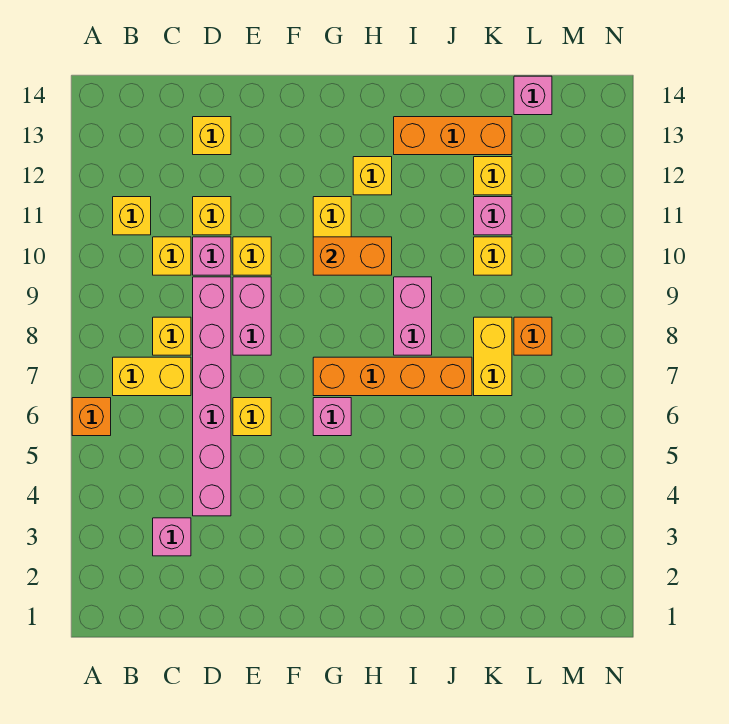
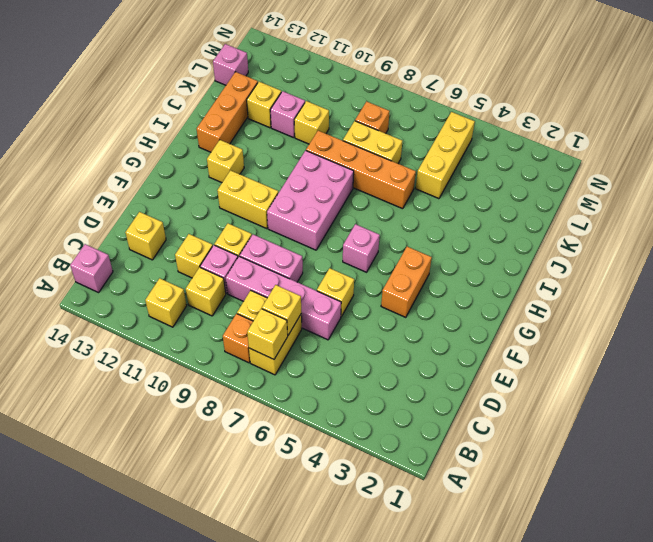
orange 1x1 brick [72,398,111,436] -> orange 1x1 brick moved to [223,314,253,363]
none -> yellow 1x1 brick [247,309,288,359]
pink 1x1 brick [153,518,191,556] -> pink 1x1 brick moved to [70,244,113,293]
none -> yellow 1x1 brick [262,285,301,335]
pink 1x6 brick [193,277,231,516] -> pink 1x4 brick [226,256,341,340]
orange 1x4 brick [313,357,472,396] -> orange 1x4 brick turned to [306,131,416,209]
orange 1x2 brick [313,237,392,275] -> orange 1x2 brick moved to [381,247,432,317]
pink 1x2 brick [394,277,432,355] -> pink 2x3 brick [267,151,354,250]
none -> yellow 1x3 brick [416,112,475,199]

